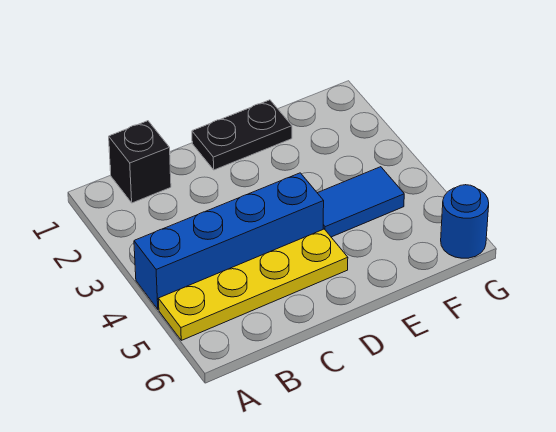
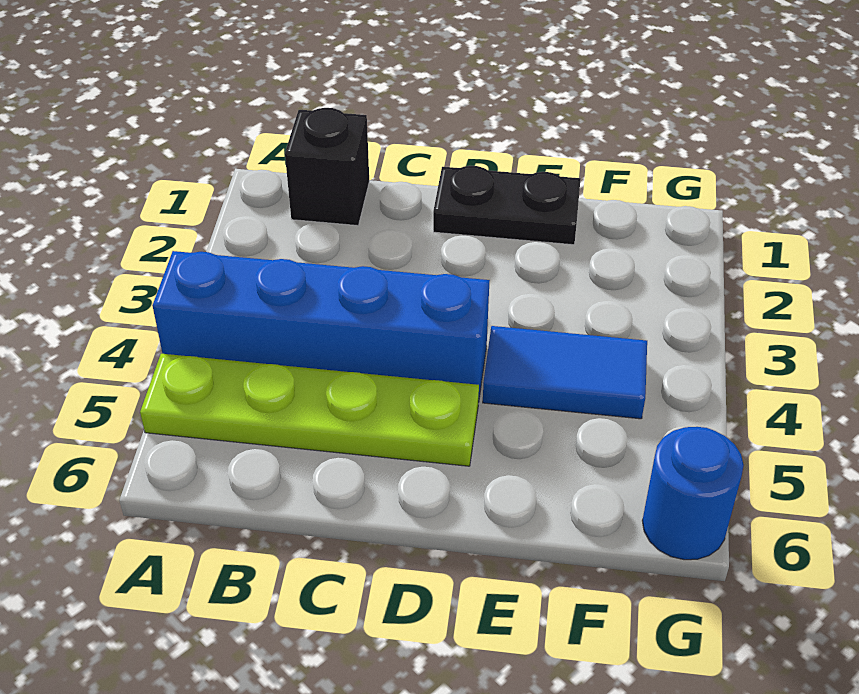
yellow 1x4 plate [158,229,348,340] -> lime 1x4 plate [140,354,479,466]

